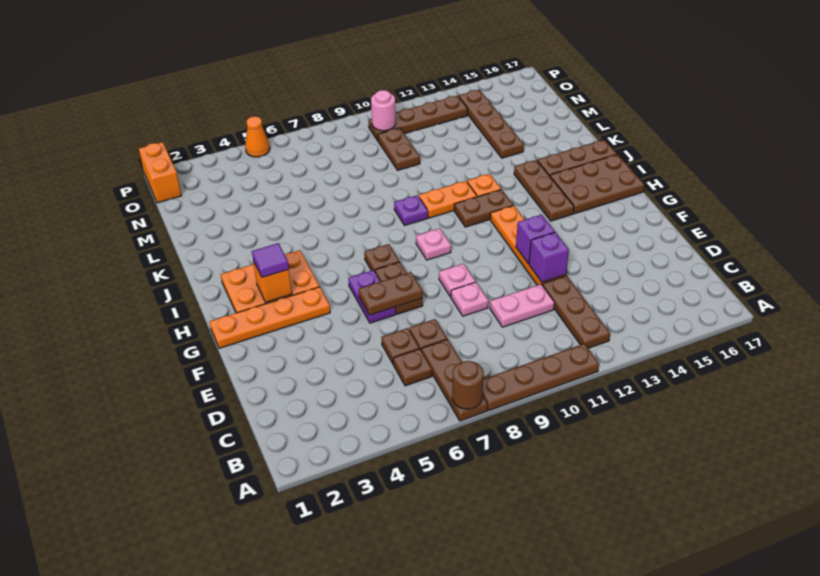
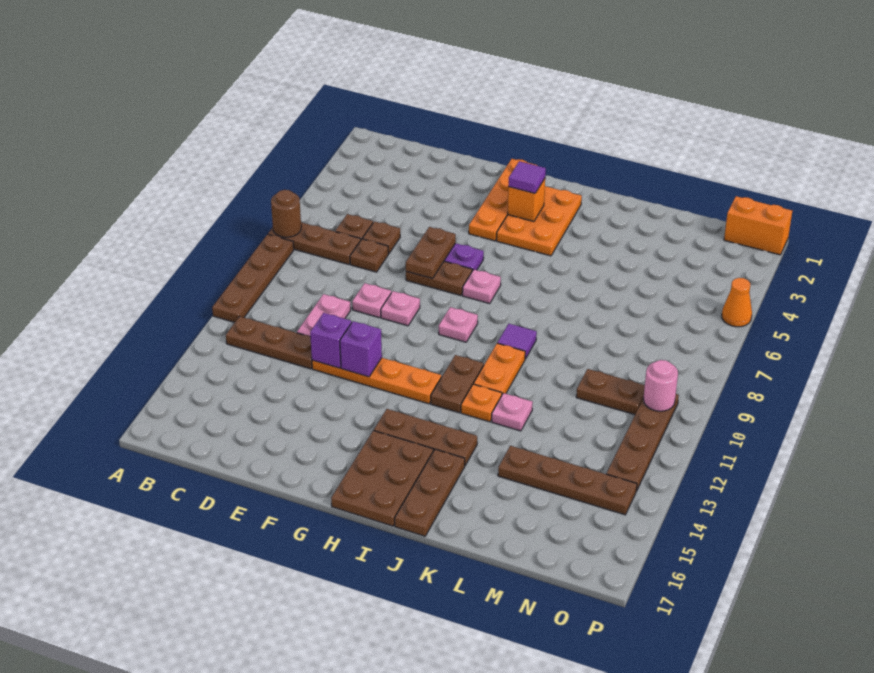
brown 1x1 plate [364,244,400,271] -> pink 1x1 plate [462,270,501,304]
purple 1x1 plate [394,195,428,225] -> purple 1x1 tile [497,324,537,359]
none -> pink 1x1 plate [492,393,533,431]

